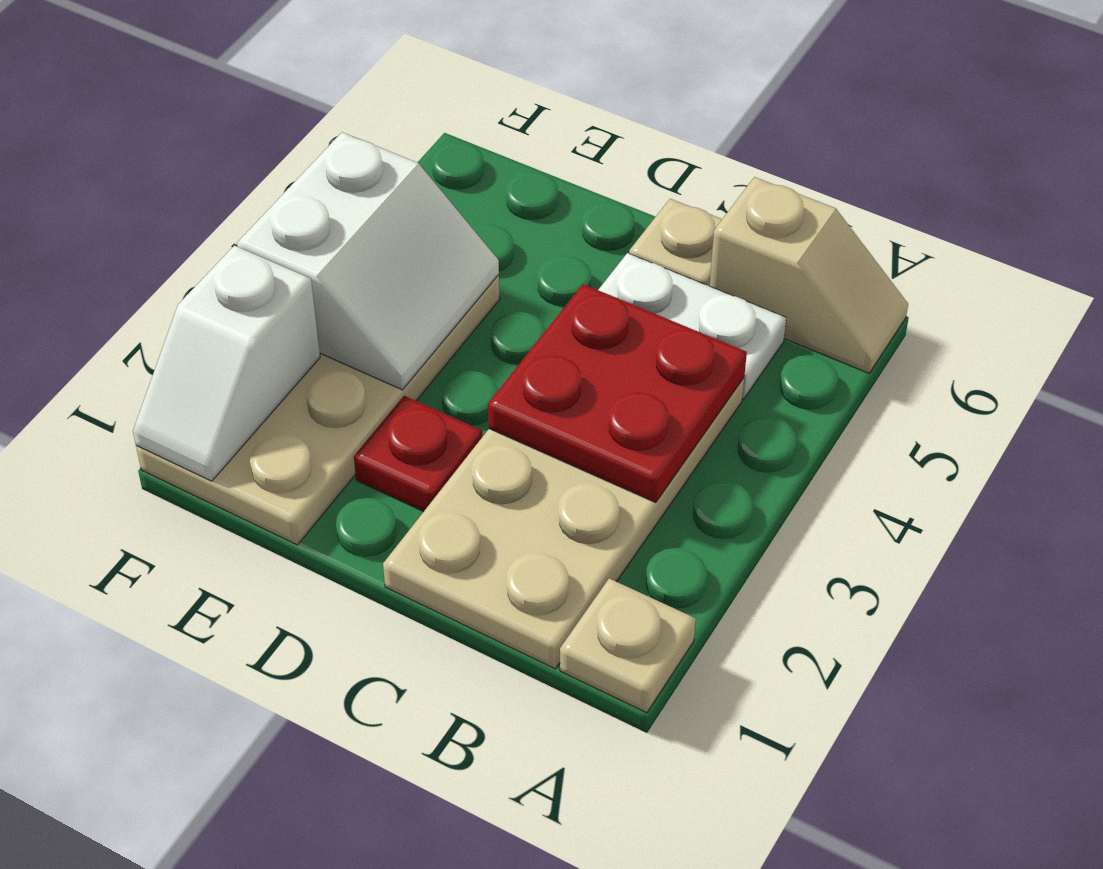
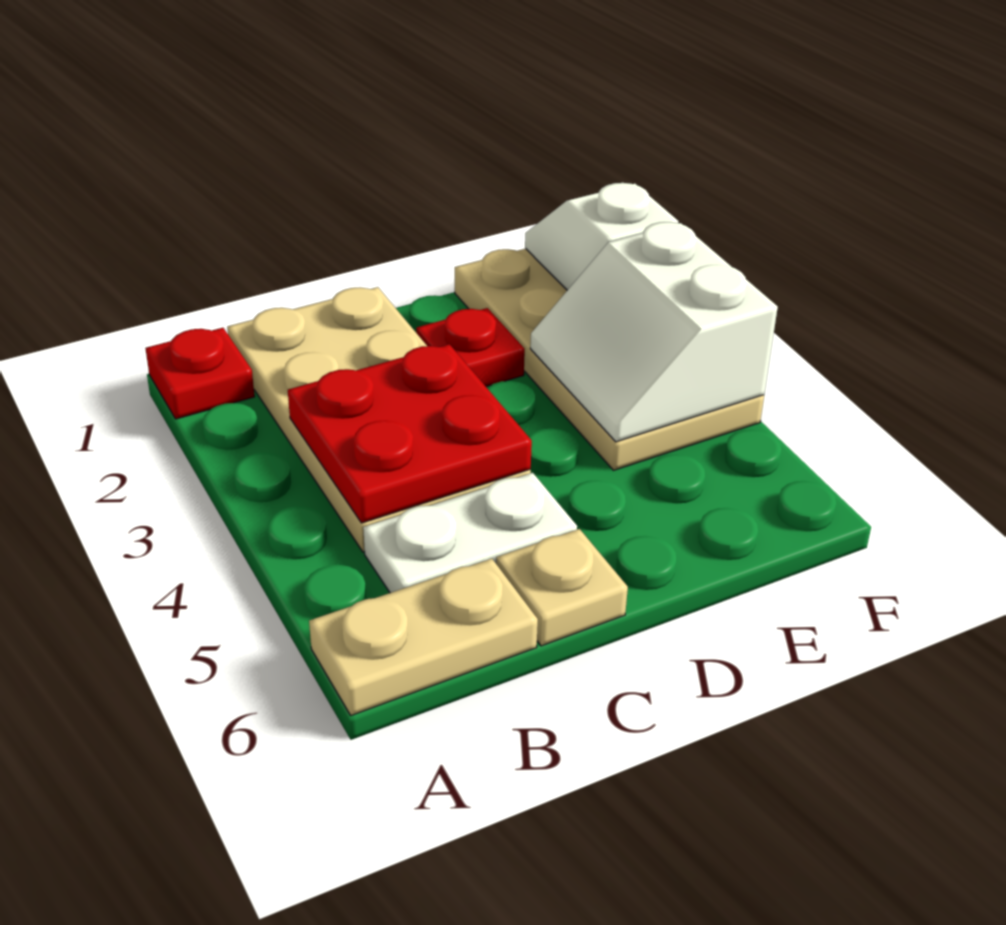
tan 1x1 plate [560,578,696,713] -> red 1x1 plate [145,328,255,419]
tan 1x2 slope [710,177,908,373] -> tan 1x2 plate [309,559,538,715]

